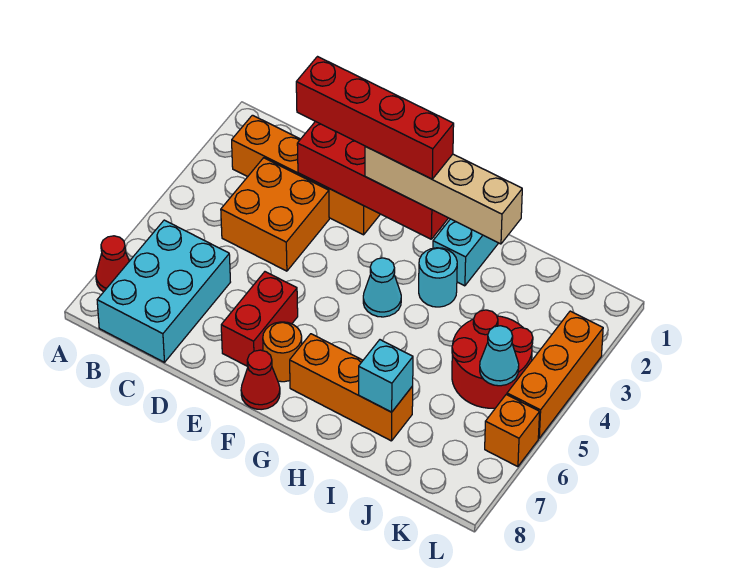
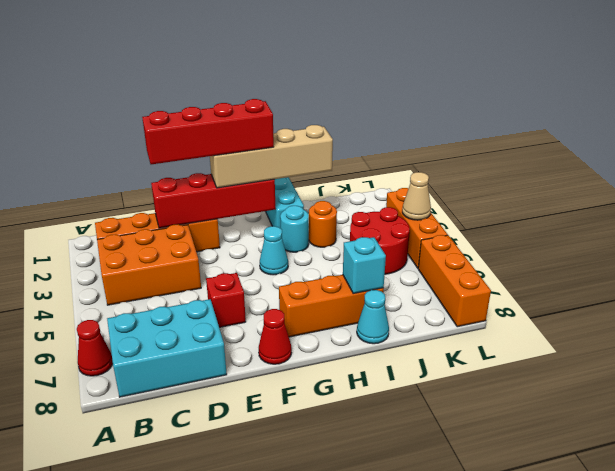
cyan 2x3 brick [97,220,230,362] -> cyan 2x3 brick turned to [107,299,227,397]
orange 2x2 brick [221,158,329,271] -> orange 2x3 brick [97,224,201,305]
red 1x2 brick [221,272,298,366] -> red 1x1 brick [206,273,246,327]
orange 1x1 round brick [263,322,302,382] -> orange 1x1 round brick moved to [309,201,337,247]
cyan 1x1 cone [480,326,519,386] -> cyan 1x1 cone moved to [357,290,389,344]
none -> tan 1x1 cone [402,172,431,220]
orange 1x1 brick [485,395,540,467] -> orange 1x3 brick [418,235,491,327]

